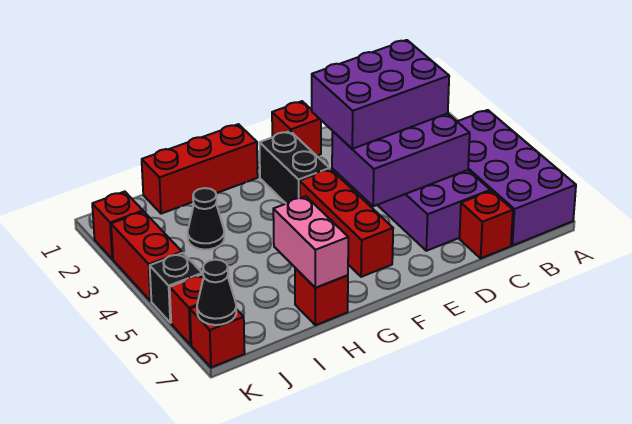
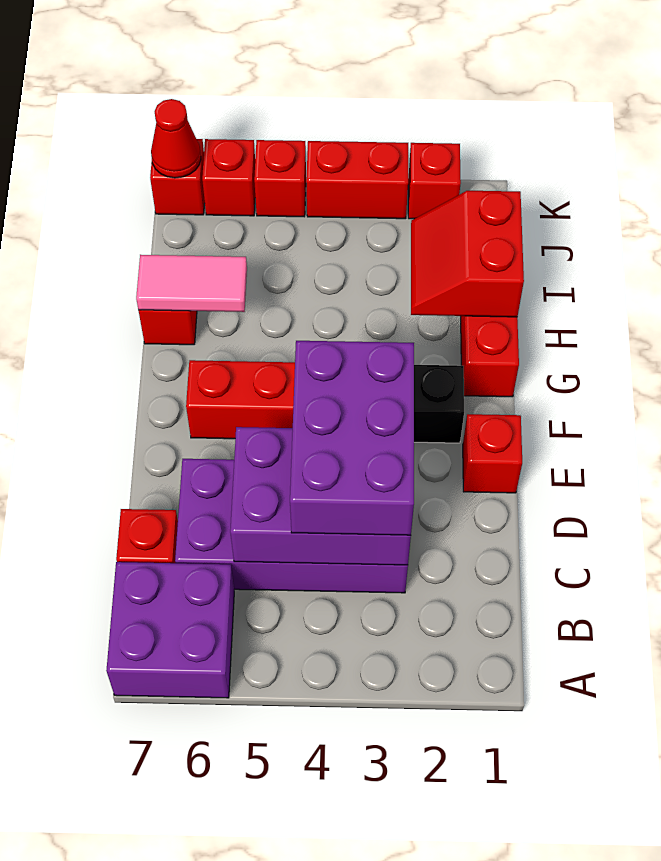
purple 2x4 brick [457,110,576,246] -> purple 2x2 brick [106,562,234,698]
purple 2x3 brick [332,113,470,206] -> purple 2x3 brick turned to [230,427,411,565]
none -> red 2x2 slope [411,191,524,317]
pink 1x2 brick [273,196,348,288] -> pink 1x2 tile [136,255,247,312]
black 1x1 cone [188,188,224,250] -> none
black 1x1 brick [150,253,202,323] -> red 1x1 brick [254,140,306,217]
black 1x1 cone [197,260,236,325] -> red 1x1 cone [151,99,201,178]

